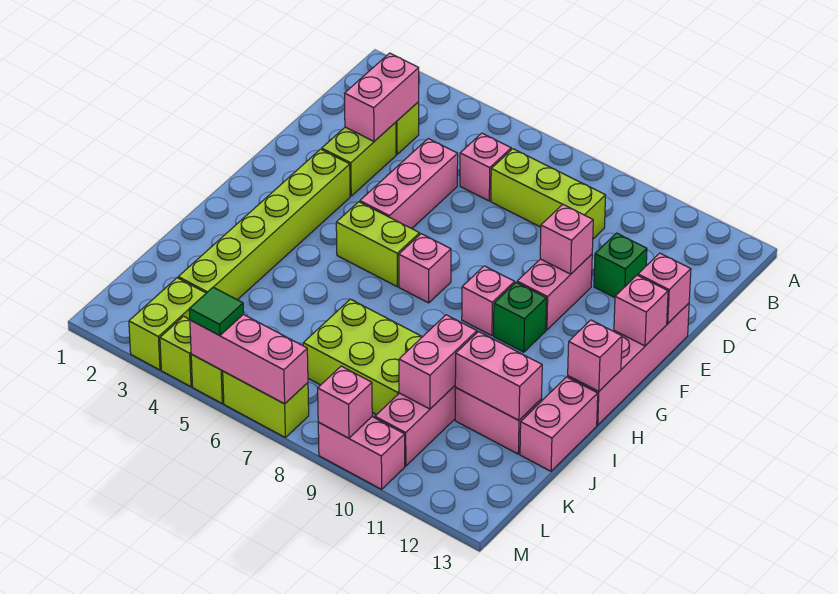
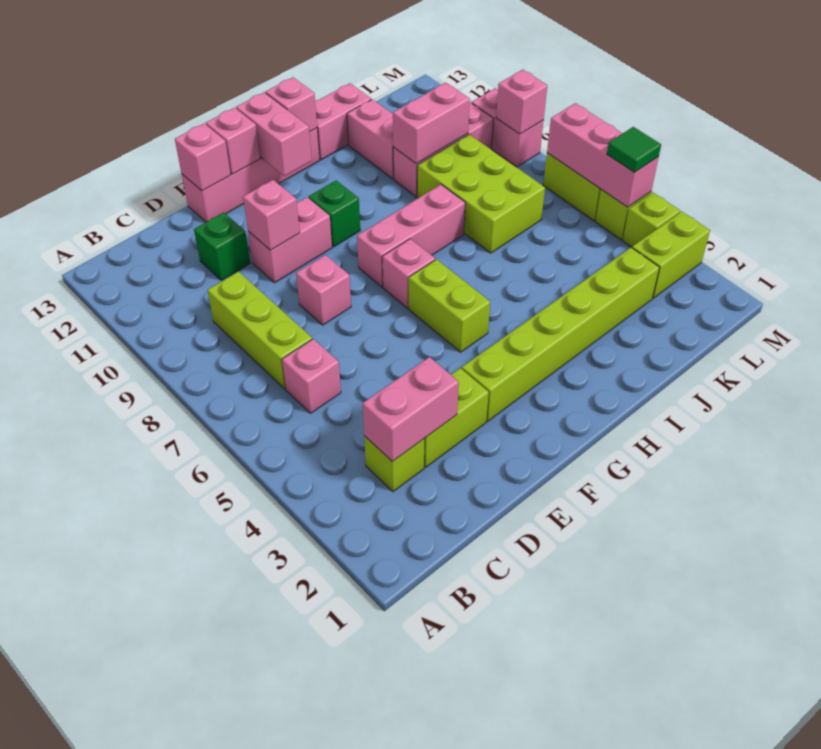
pink 1x3 brick [360,139,458,229] -> pink 1x3 brick moved to [357,185,465,287]
pink 1x1 brick [462,266,515,336] -> pink 1x1 brick moved to [296,255,351,325]
pink 1x2 brick [455,332,542,420] -> pink 1x2 brick moved to [236,92,312,176]

